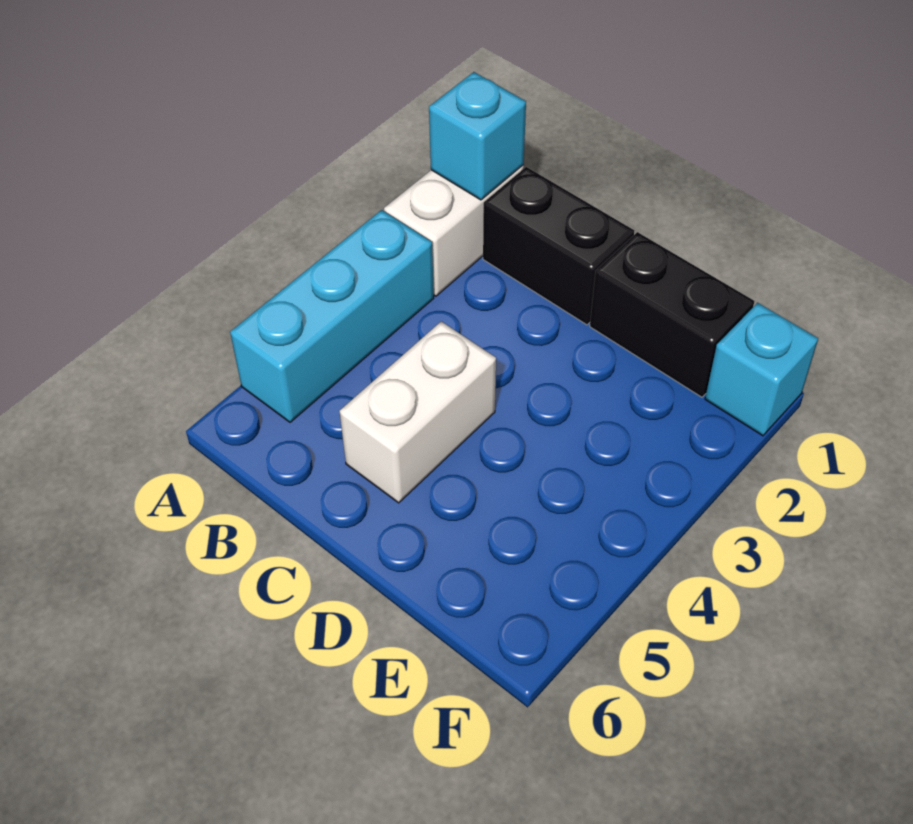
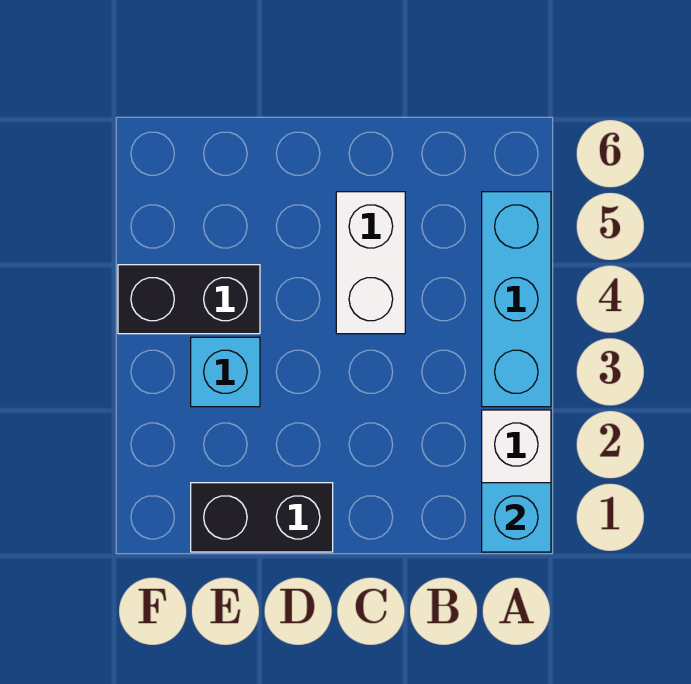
black 1x2 brick [483,167,634,325] -> black 1x2 brick moved to [118,265,260,334]
cyan 1x1 brick [705,303,818,436] -> cyan 1x1 brick moved to [191,337,260,407]

